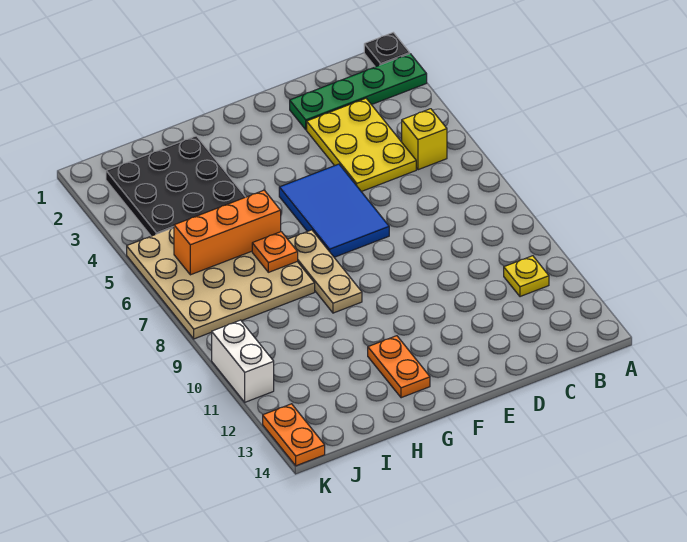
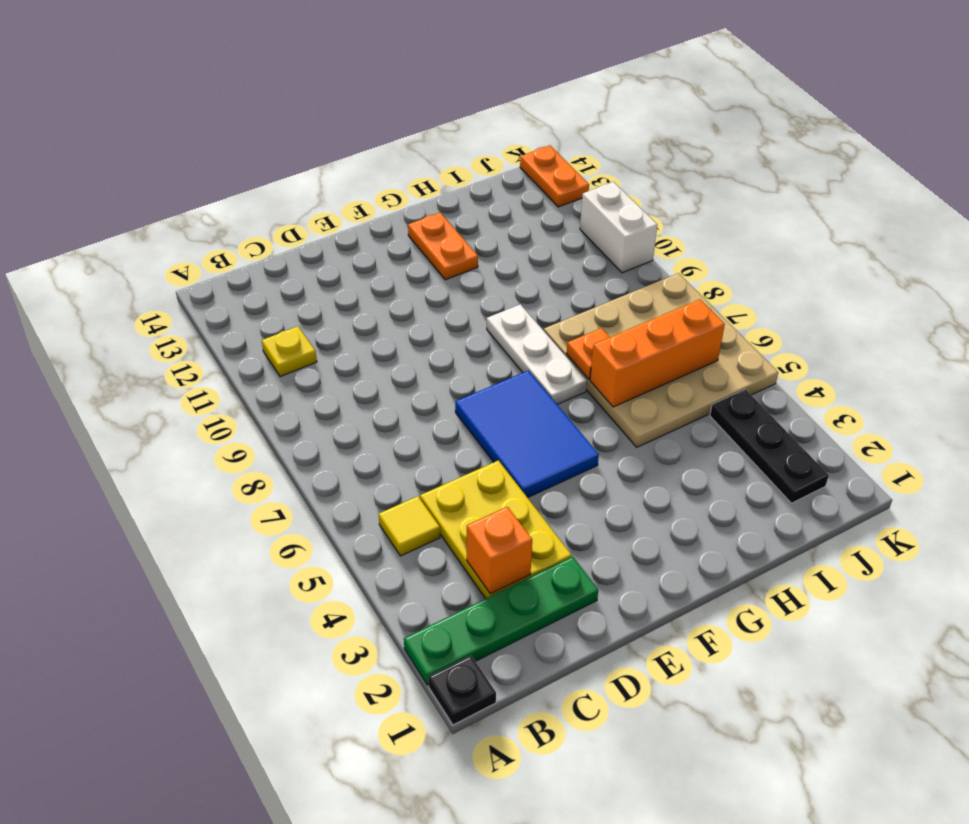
yellow 1x1 brick [402,109,447,170] -> yellow 1x1 tile [379,496,440,556]
none -> orange 1x1 brick [467,507,532,594]
tan 1x3 plate [288,230,362,313] -> white 1x3 plate [487,304,587,404]
black 3x3 plate [106,136,245,236] -> black 1x3 plate [710,389,829,503]

